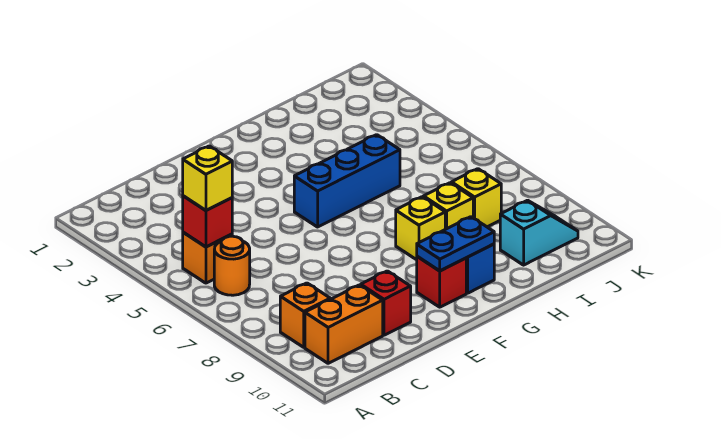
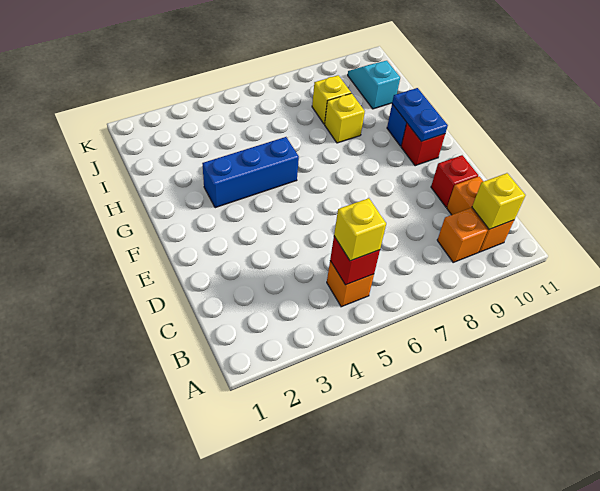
orange 1x1 round brick [214,236,250,295] -> none
blue 1x3 brick [294,135,400,227] -> blue 1x3 brick turned to [202,137,299,208]
yellow 1x1 brick [396,197,445,260] -> yellow 1x1 brick moved to [472,173,525,229]

